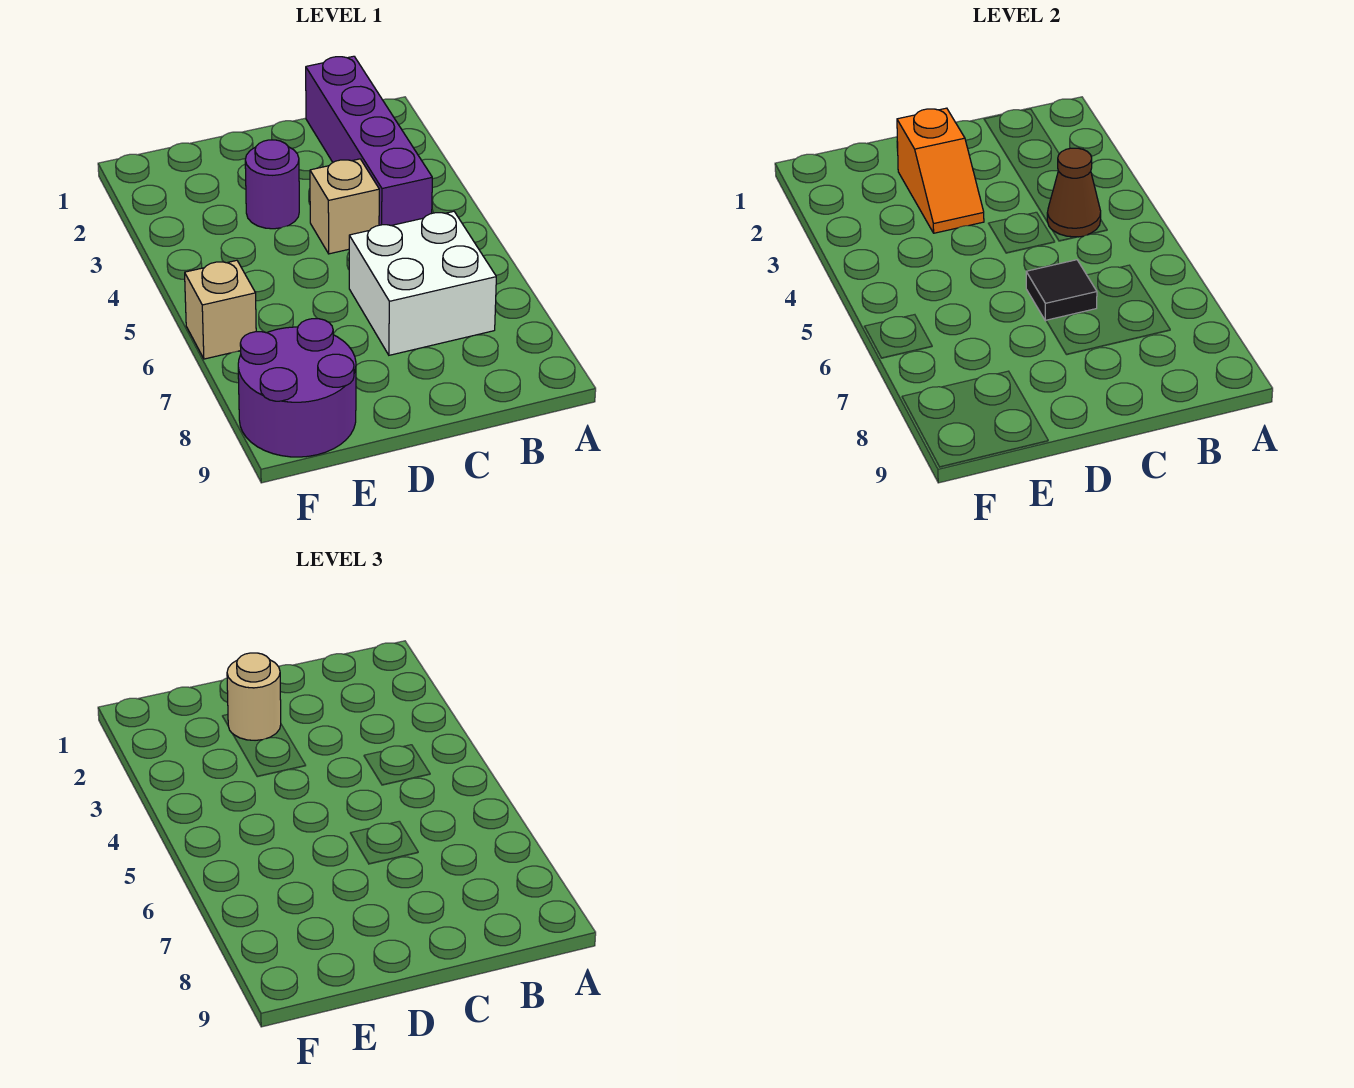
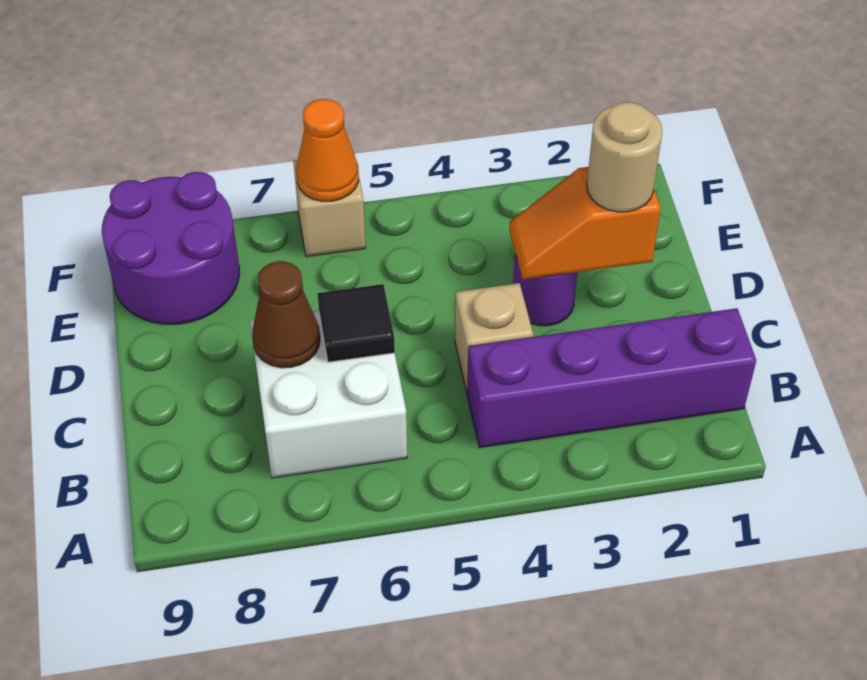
brown 1x1 cone [1047,148,1101,237] -> brown 1x1 cone moved to [252,261,320,368]
none -> orange 1x1 cone [296,99,359,201]

